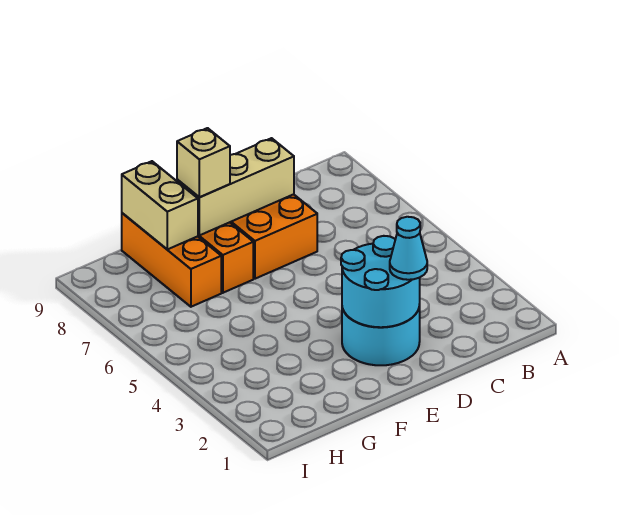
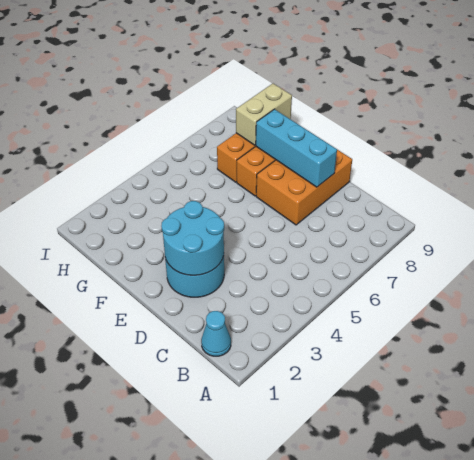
cyan 1x1 cone [390,217,427,280] -> cyan 1x1 cone moved to [201,311,231,356]
tan 1x3 brick [177,138,294,235] -> cyan 1x3 brick [256,109,337,187]
tan 1x1 brick [177,128,230,197] -> none

